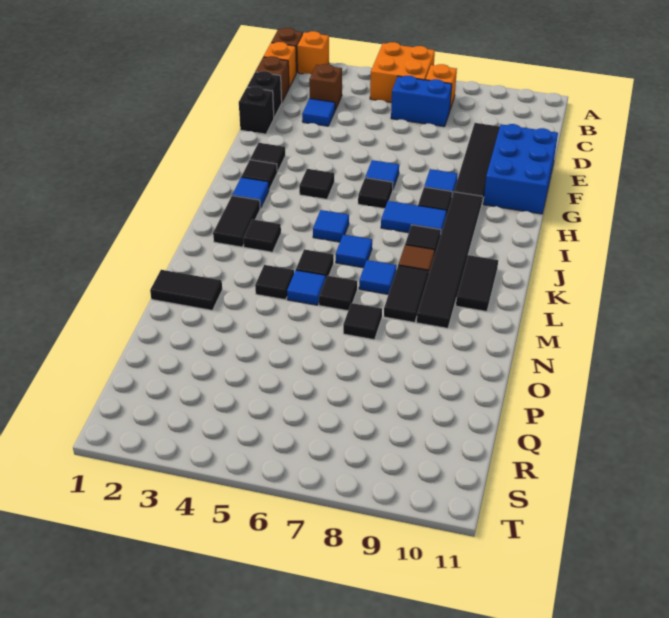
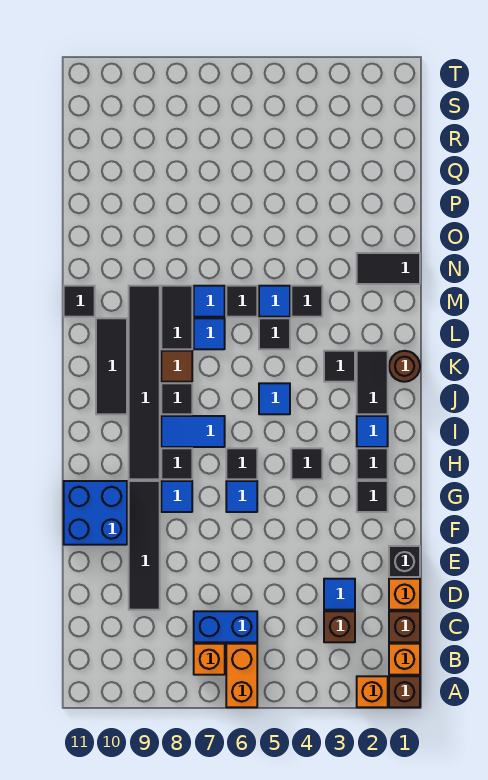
orange 2x2 brick [370,42,435,102] -> orange 1x2 brick [226,644,257,707]
black 1x1 brick [247,71,282,117] -> orange 1x1 brick [389,579,420,610]
blue 2x3 brick [483,124,558,214] -> blue 2x2 brick [64,481,127,545]
none -> brown 1x1 round brick [389,351,420,382]
blue 1x1 tile [336,234,372,268] -> blue 1x1 tile moved to [194,286,225,317]
black 1x2 tile [456,255,498,311] -> black 1x3 tile [96,318,127,414]
black 1x1 tile [343,303,382,340] -> black 1x1 tile moved to [64,286,95,317]

